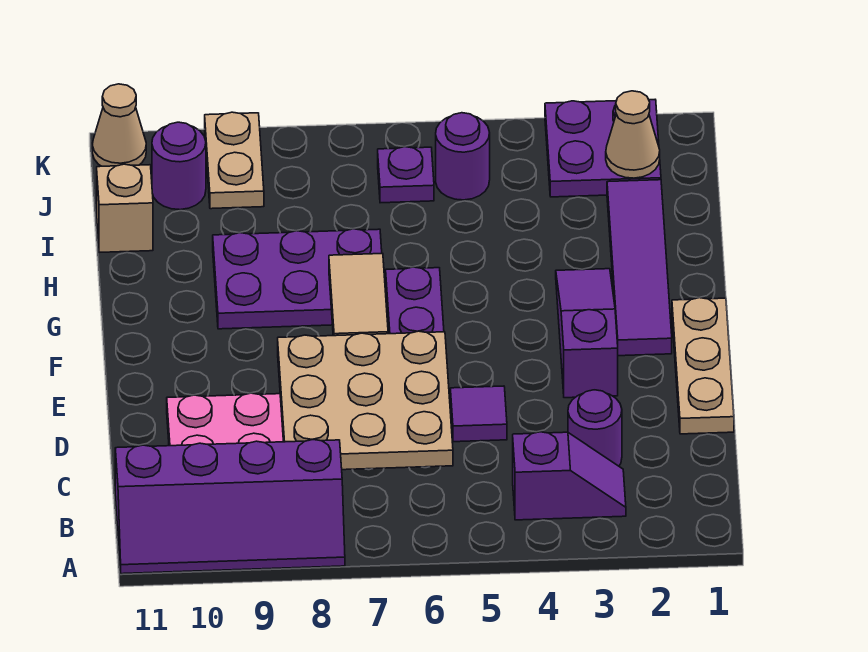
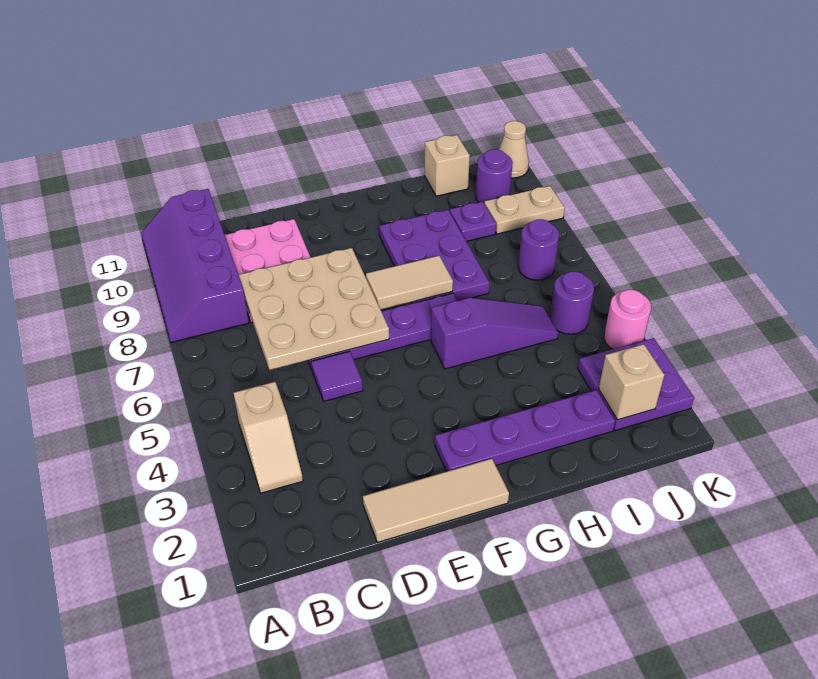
purple 1x2 slope [513,432,626,520] -> tan 1x2 slope [234,382,303,493]
purple 1x1 round brick [568,390,622,466] -> purple 1x1 round brick moved to [518,219,559,280]
tan 1x3 plate [672,298,734,434] -> tan 1x3 tile [363,459,509,542]
purple 1x3 slope [556,269,618,398] -> purple 1x3 slope moved to [431,298,558,369]
purple 1x4 tile [607,180,672,356] -> purple 1x4 plate [435,390,615,471]
tan 1x1 cone [606,91,660,178] -> tan 1x1 brick [599,344,664,420]
purple 1x1 plate [378,147,434,203] -> purple 1x1 plate moved to [450,202,496,241]
none -> pink 1x1 round brick [604,290,651,349]

